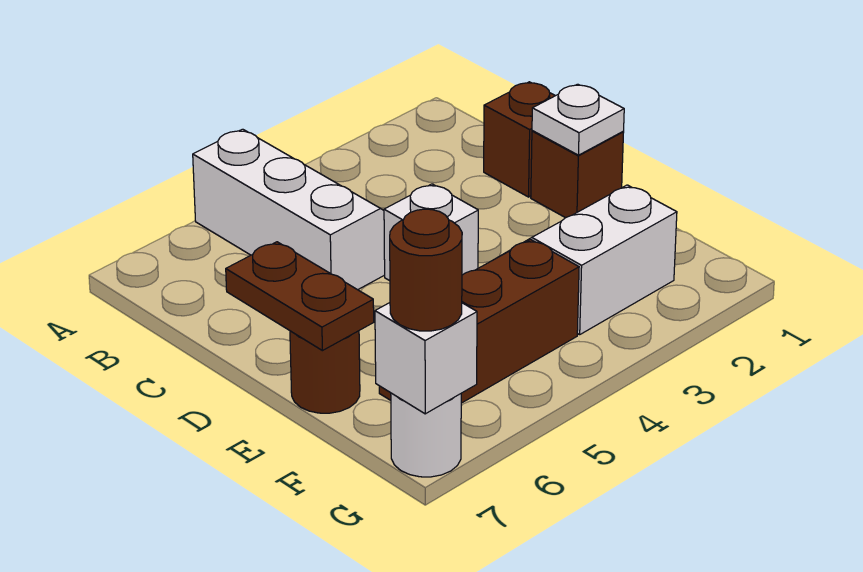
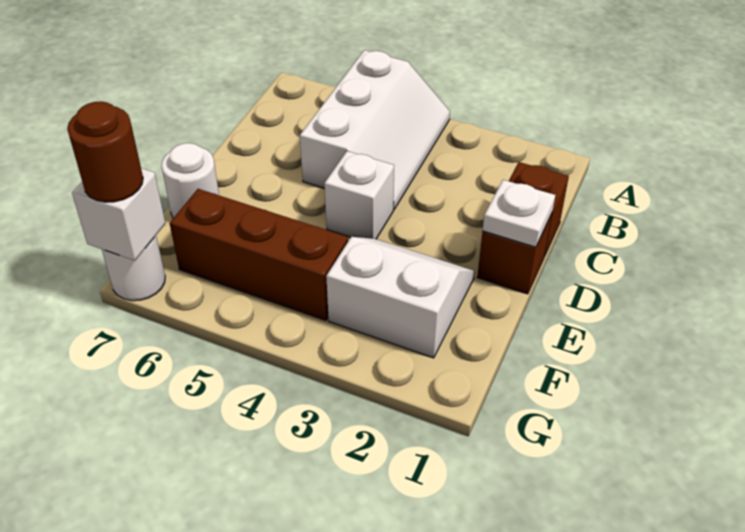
brown 1x2 plate [226,242,374,351] -> none
brown 1x1 round brick [290,331,360,413] -> white 1x1 round brick [161,143,219,218]

